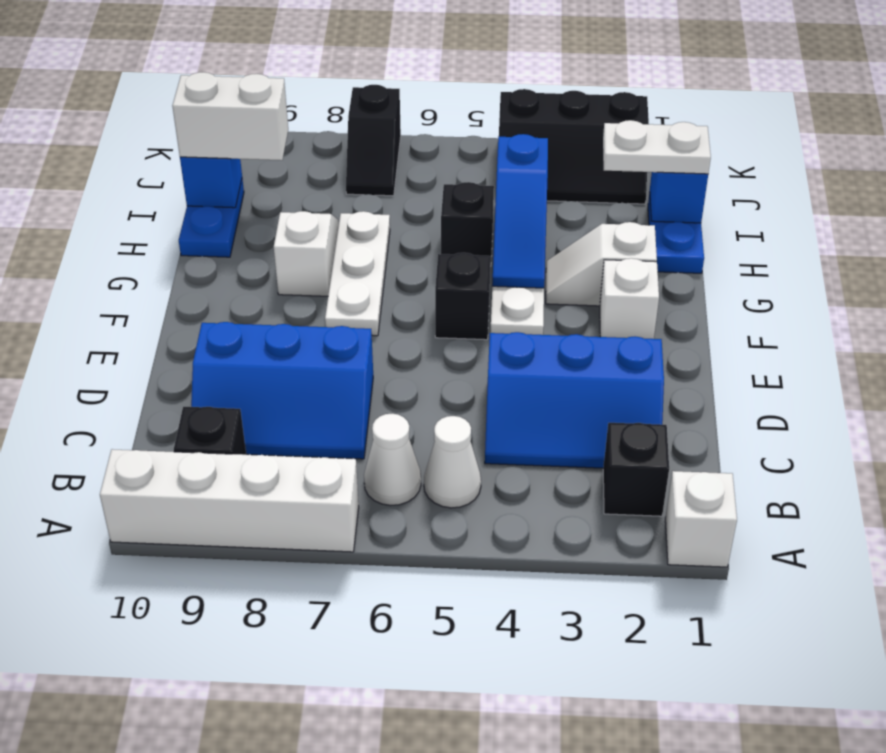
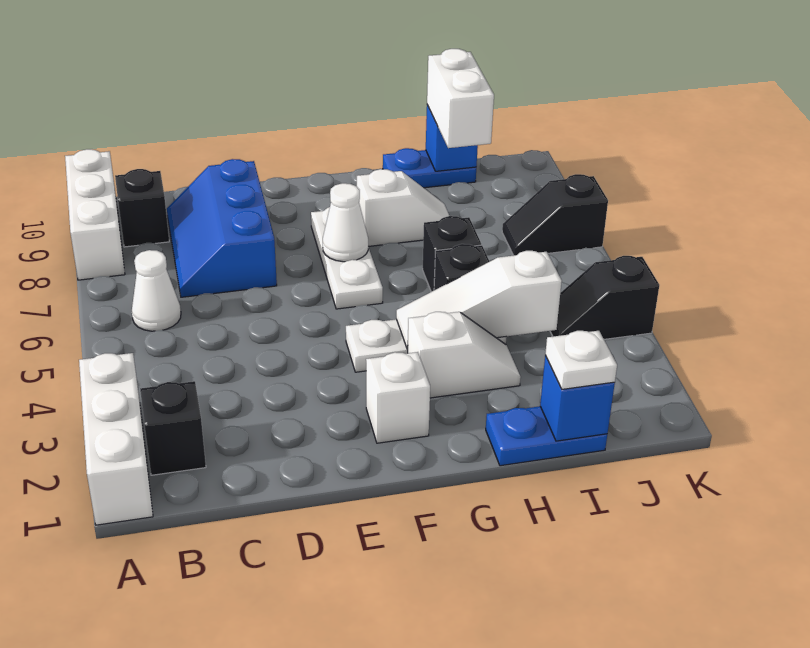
white 1x1 brick [665,471,737,567] -> white 1x3 brick [79,353,153,525]
white 1x4 brick [100,449,359,552] -> white 1x3 brick [65,149,125,280]
white 1x1 cone [424,416,481,508] -> white 1x1 cone moved to [323,183,368,262]
blue 2x3 slope [485,332,664,468] -> none
black 1x1 brick [435,253,491,340] -> black 1x1 brick moved to [423,216,481,292]
white 1x3 plate [325,211,390,336] -> white 1x3 plate turned to [311,207,383,309]
white 1x2 slope [546,222,657,306] -> white 1x2 slope turned to [408,312,521,398]
blue 1x3 slope [492,134,548,288] -> white 1x3 slope [396,251,562,349]
white 1x2 plate [603,120,711,174] -> white 1x1 plate [545,331,617,389]
black 2x3 slope [499,89,649,204] -> black 1x2 slope [550,256,659,339]

